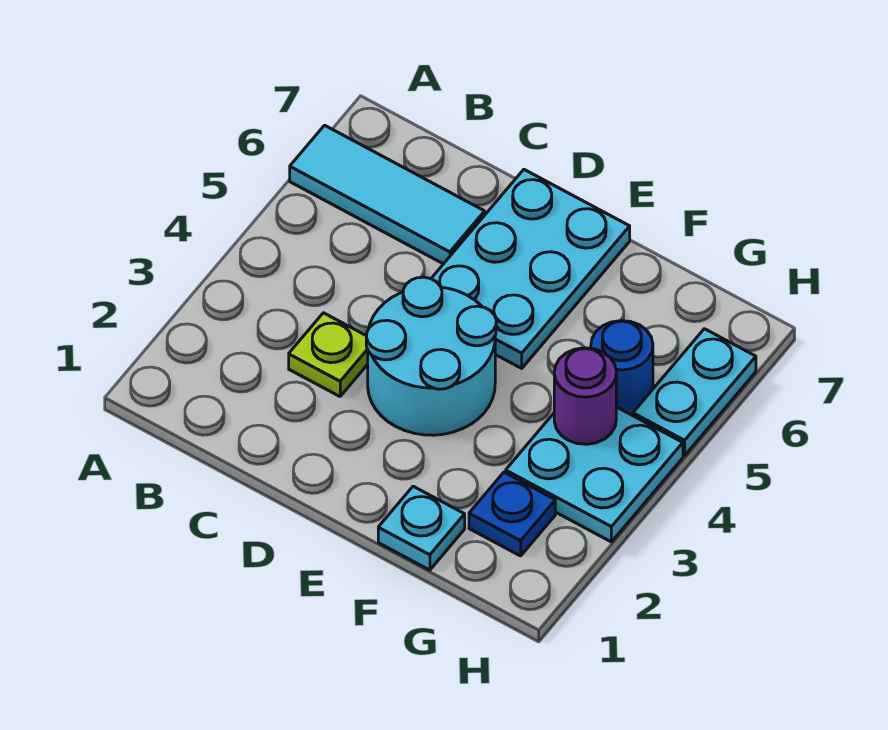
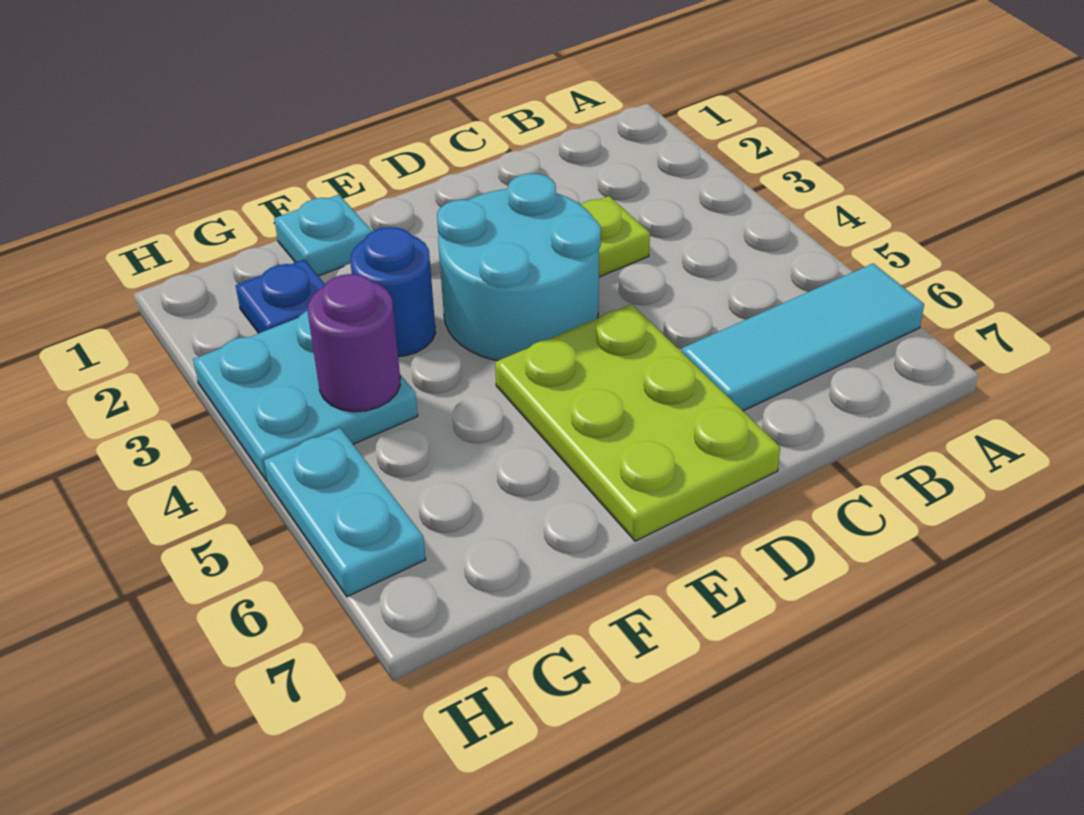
cyan 2x3 plate [431,170,630,368] -> lime 2x3 plate [495,304,780,541]
blue 1x1 round brick [591,321,653,416] -> blue 1x1 round brick moved to [351,227,436,357]

